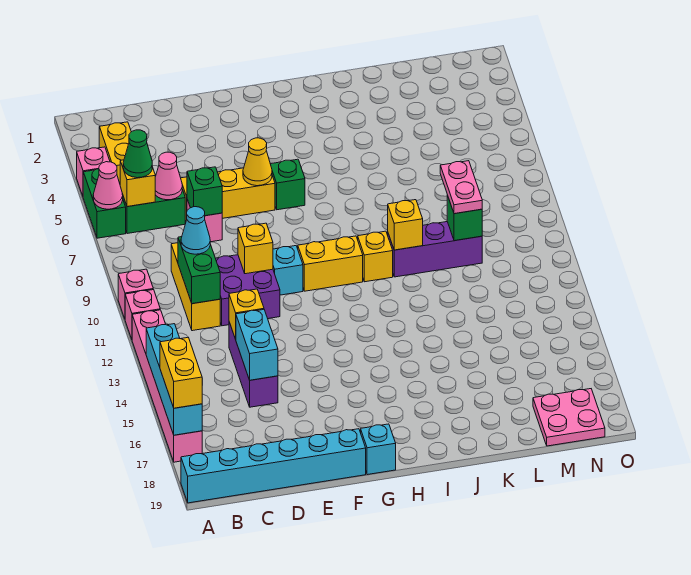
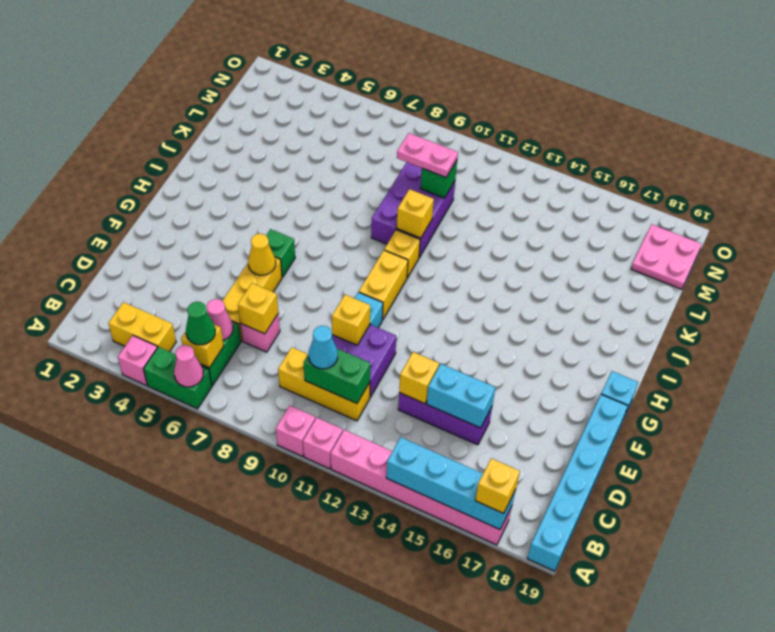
yellow 1x2 brick [160,338,202,408] -> yellow 1x1 brick [475,458,520,513]
green 1x1 brick [187,167,222,216] -> yellow 1x1 brick [238,283,278,334]
purple 1x3 brick [388,222,482,277] -> purple 2x3 brick [371,162,455,257]

